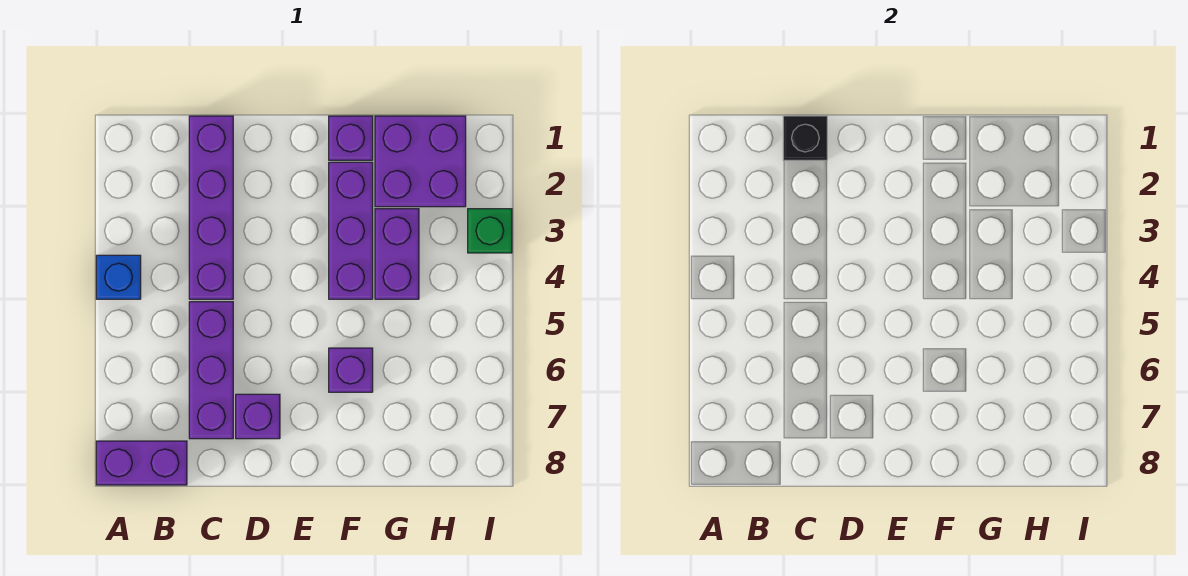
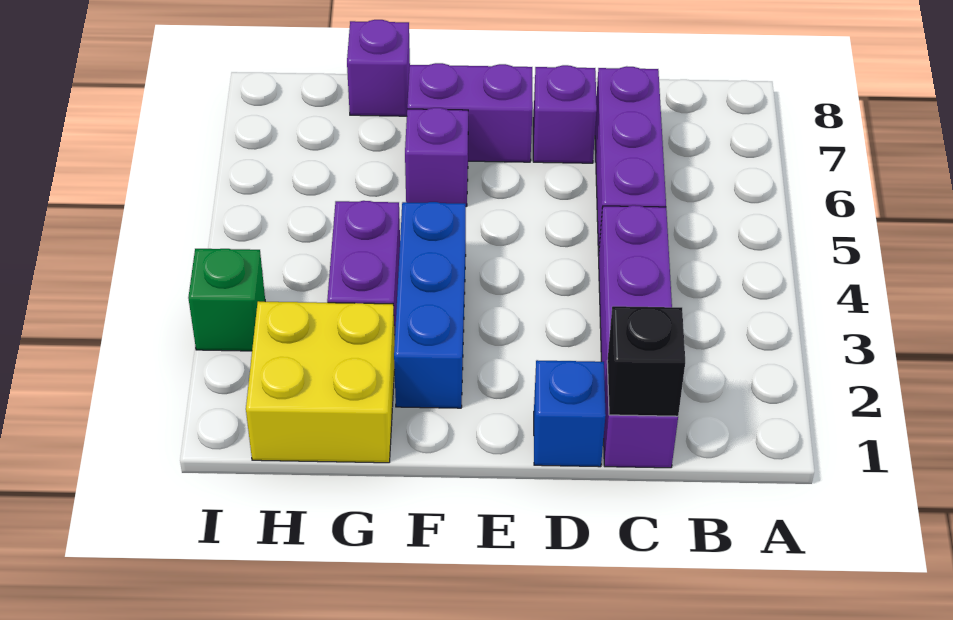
blue 1x1 brick [96,255,141,299] -> blue 1x1 brick moved to [534,360,606,467]
purple 1x2 brick [96,441,187,485] -> purple 1x2 brick moved to [407,63,533,162]
purple 1x1 brick [329,116,373,160] -> purple 1x1 brick moved to [347,20,410,116]
purple 1x3 brick [329,162,373,299] -> blue 1x3 brick [394,202,466,408]
purple 2x2 brick [375,116,466,207] -> yellow 2x2 brick [246,301,395,463]

